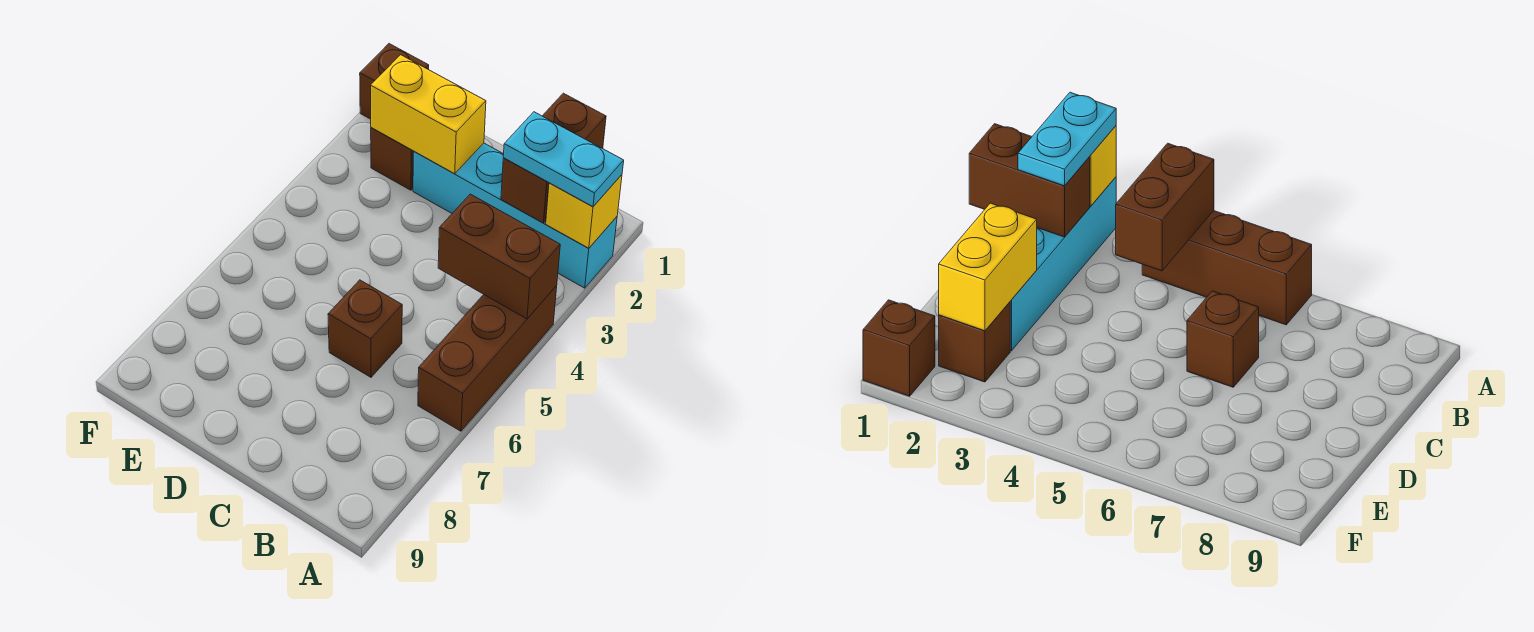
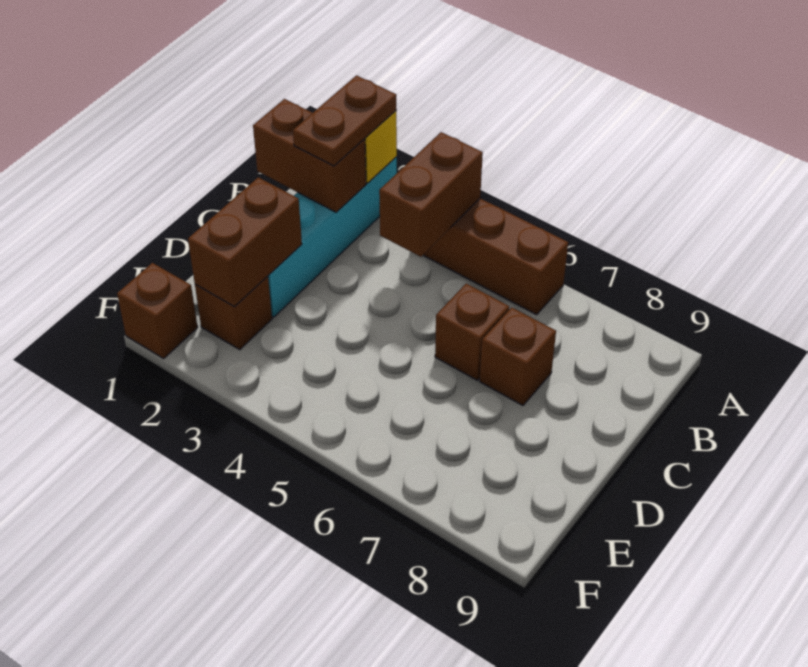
cyan 1x2 plate [503,112,624,207] -> brown 1x2 plate [293,75,396,166]
none -> brown 1x1 brick [480,307,556,406]
yellow 1x2 brick [371,55,486,174] -> brown 1x2 brick [188,177,302,307]

